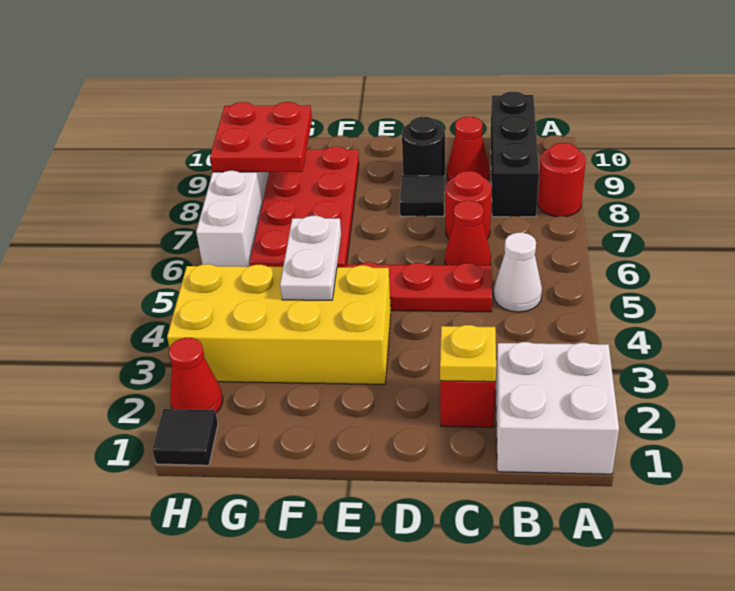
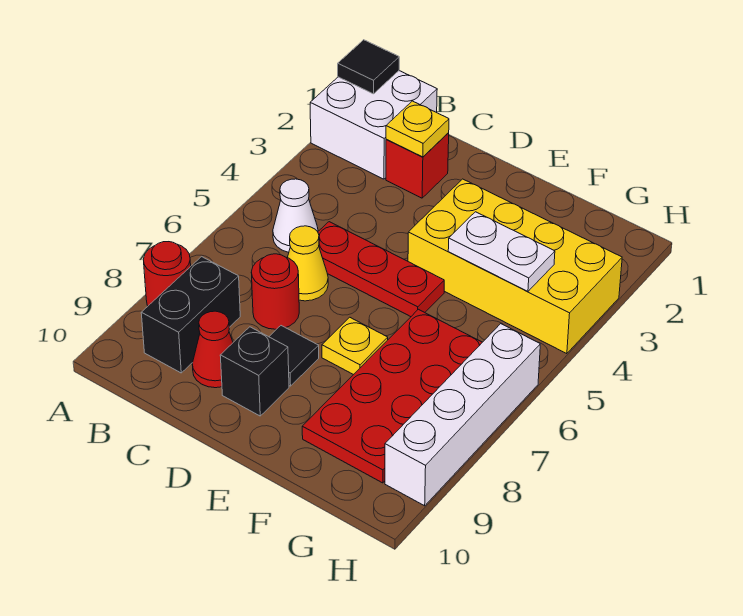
black 1x3 brick [491,92,539,217] -> black 1x2 brick [141,257,240,373]
red 1x1 cone [445,201,491,265] -> yellow 1x1 cone [287,226,328,301]
black 1x1 round brick [402,117,445,176] -> black 1x1 brick [220,327,289,416]
none -> yellow 1x1 plate [322,317,388,375]
white 1x2 plate [280,216,341,300] -> white 1x2 plate turned to [448,212,555,291]
red 2x2 plate [210,102,312,172] -> none
black 1x1 tile [152,409,218,465] -> black 1x1 tile moved to [338,40,399,94]
red 1x1 cone [169,338,223,413] -> none

